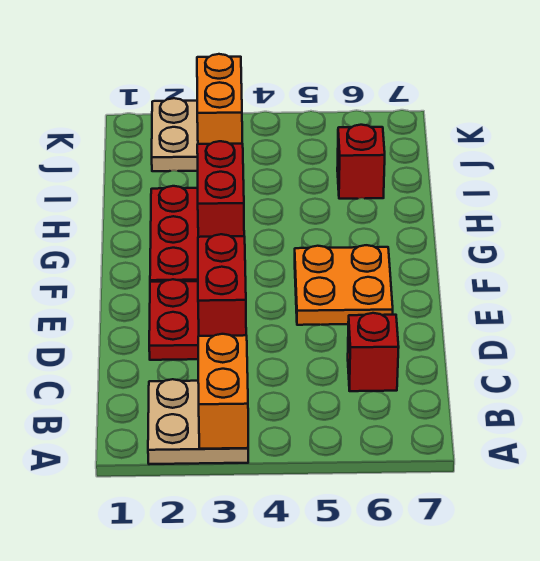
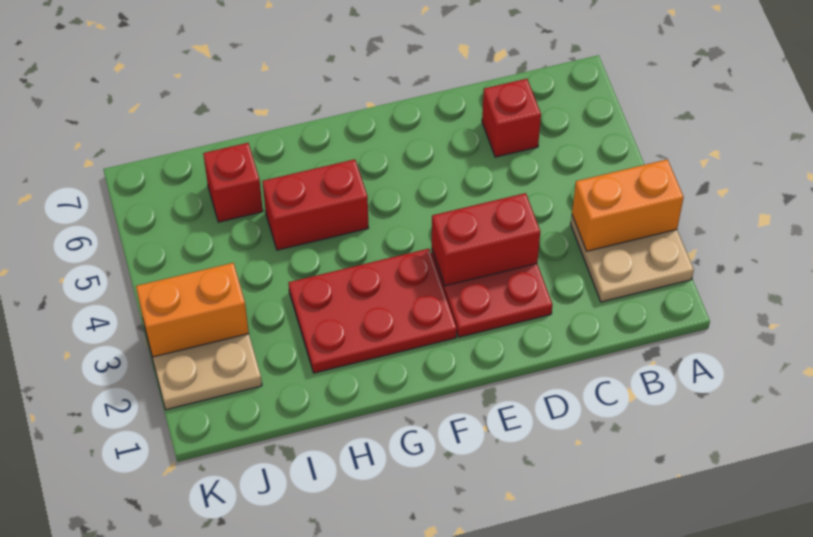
orange 2x2 plate [295,245,393,325] -> none
red 1x2 brick [197,141,244,237] -> red 1x2 brick moved to [263,159,368,250]

